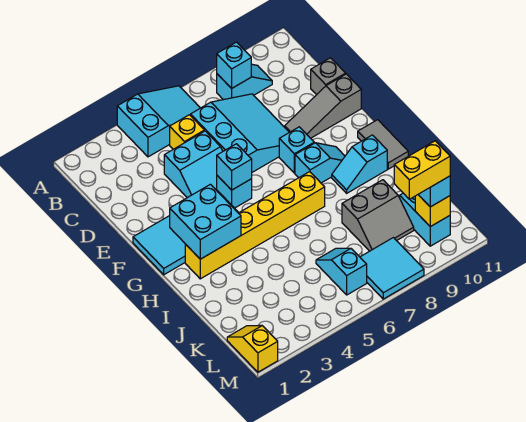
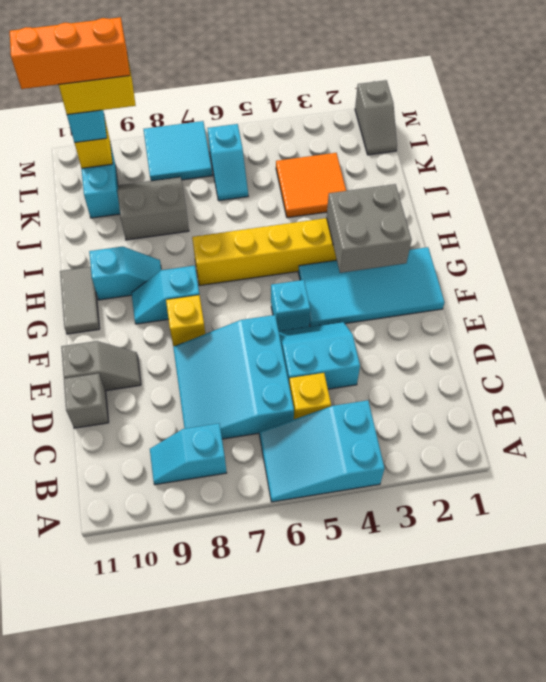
cyan 1x1 brick [217,42,251,89] -> none
grey 1x3 slope [285,74,361,138] -> grey 1x2 slope [61,341,141,391]
cyan 1x1 brick [217,144,252,190] -> none
cyan 1x1 brick [279,127,314,173] -> yellow 1x1 brick [166,295,205,347]
cyan 2x2 brick [170,184,241,259] -> grey 2x2 brick [327,184,412,273]
none -> orange 2x2 tile [276,153,346,218]
yellow 1x2 slope [227,325,278,372] -> grey 1x2 slope [355,80,397,155]
none -> orange 1x3 brick [10,17,130,89]

